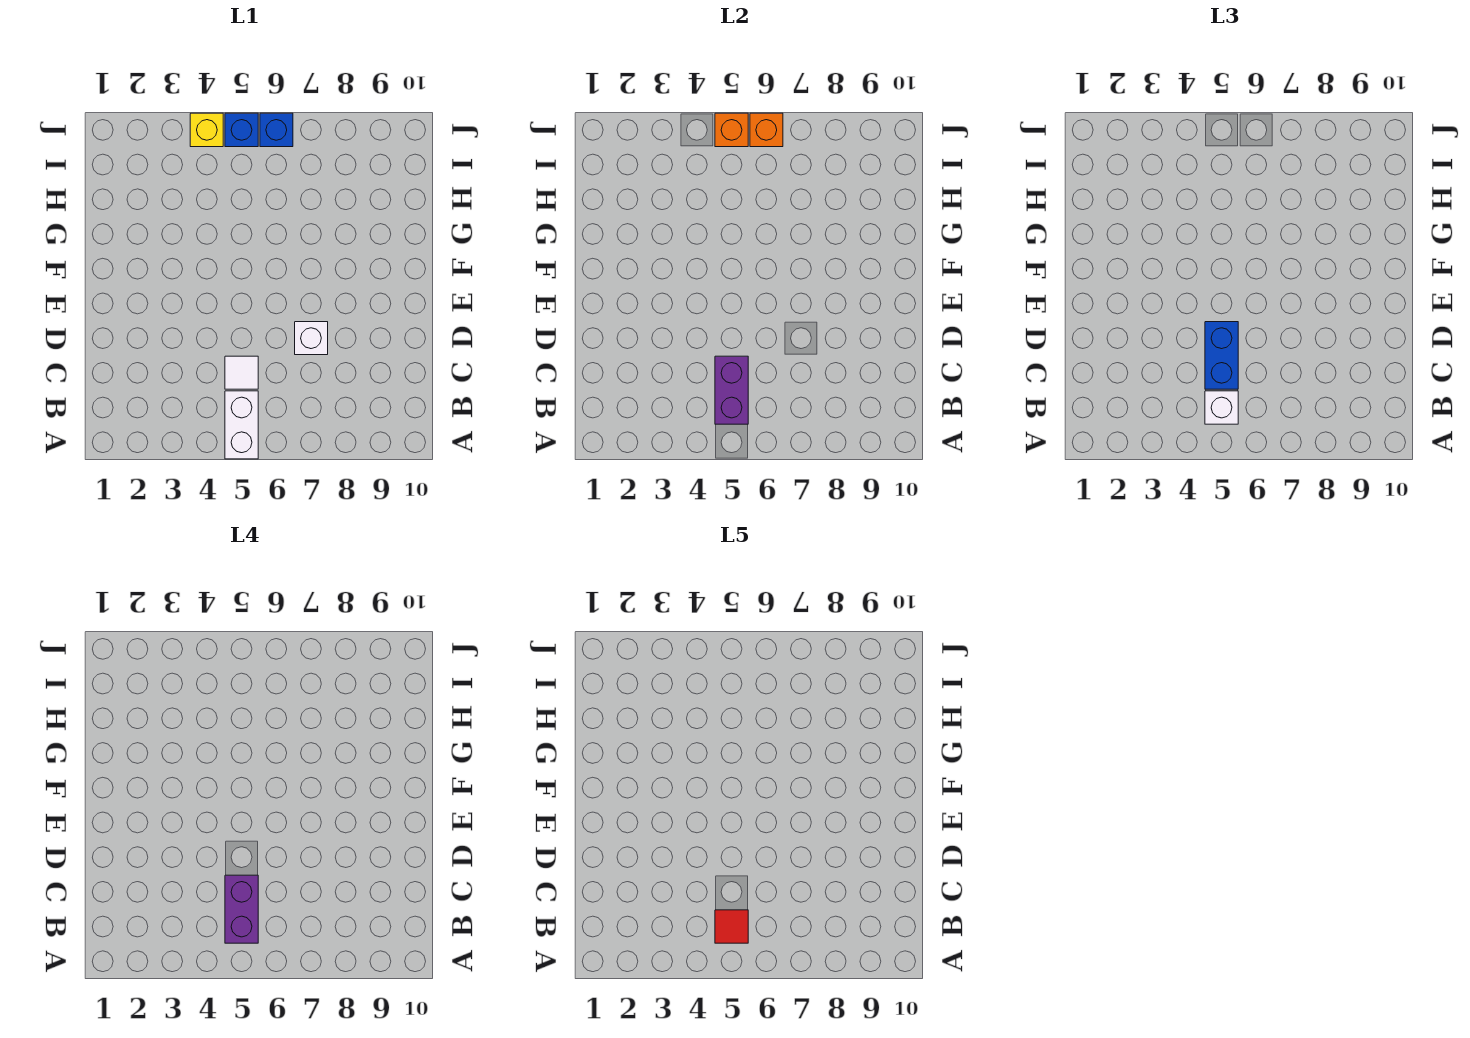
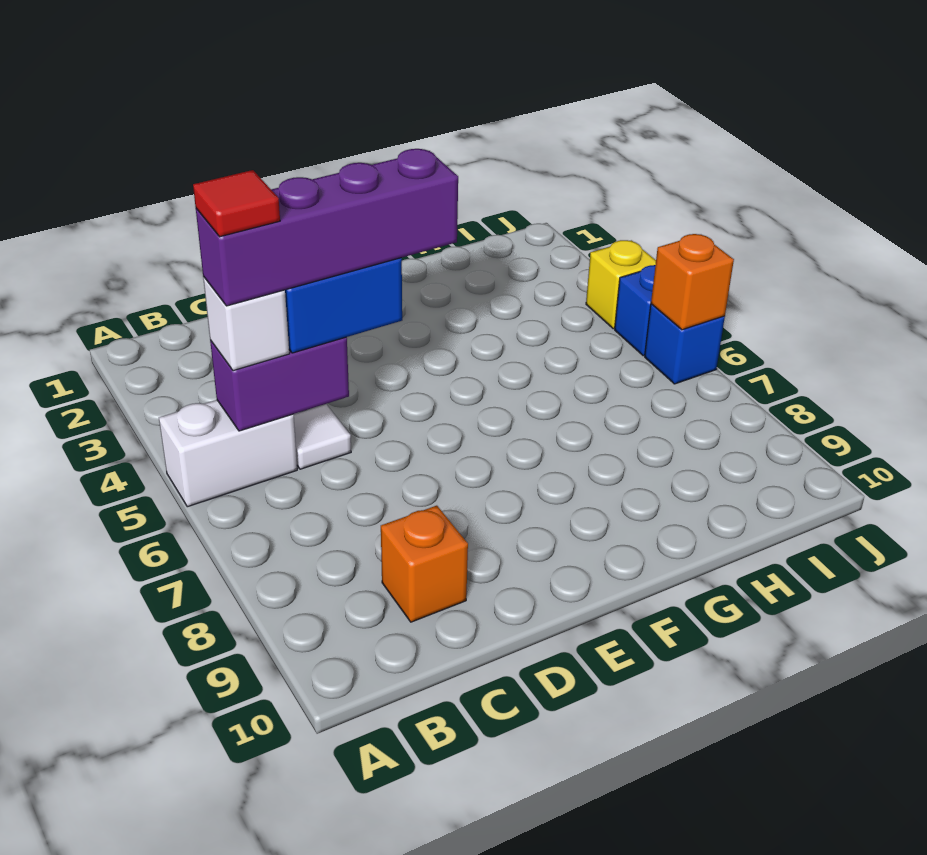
purple 1x2 brick [225,875,258,943] -> purple 1x4 brick [196,149,458,306]
white 1x1 brick [295,322,328,355] -> none
orange 1x1 brick [715,113,748,147] -> orange 1x1 brick moved to [381,506,468,622]

